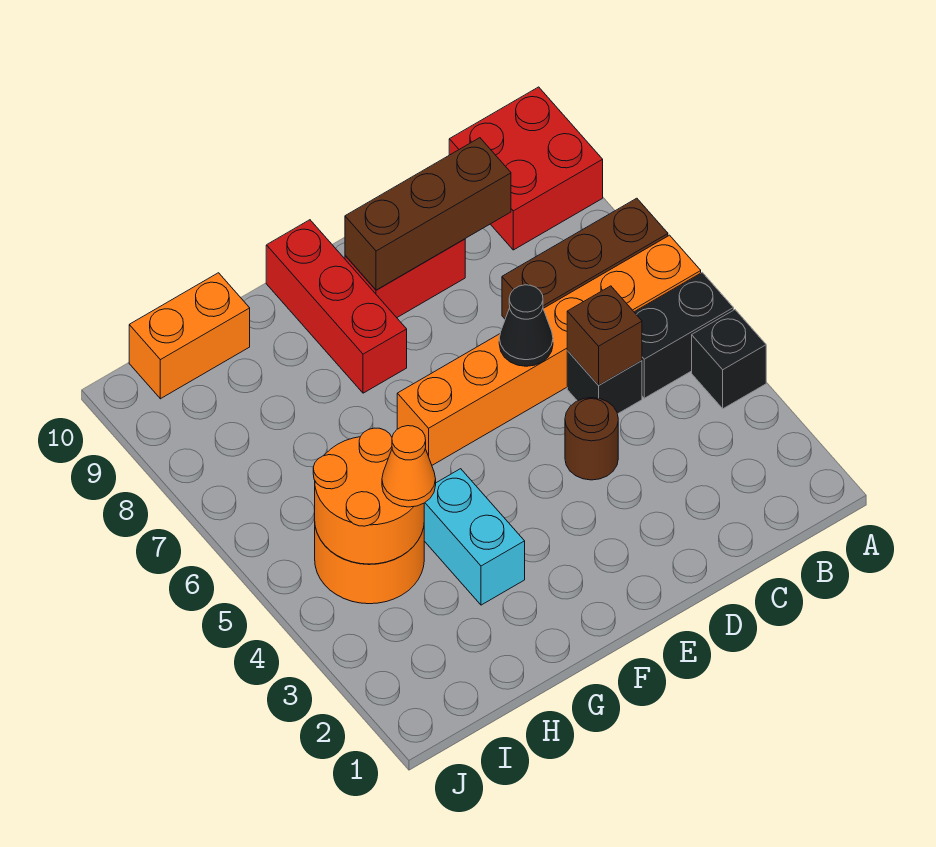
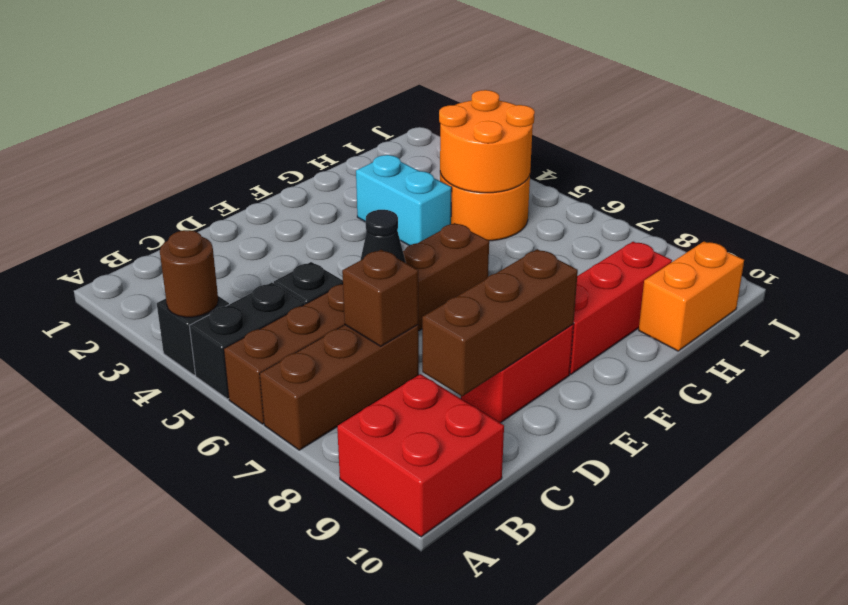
orange 1x6 brick [397,235,701,465] -> brown 1x6 brick [224,223,489,424]
brown 1x1 brick [567,286,642,385] -> brown 1x1 brick moved to [342,250,418,346]
brown 1x1 round brick [565,398,618,480] -> brown 1x1 round brick moved to [160,230,218,317]
red 1x3 brick [266,220,407,393] -> red 1x3 brick turned to [570,242,672,374]
orange 1x1 cone [382,426,436,507] -> none

